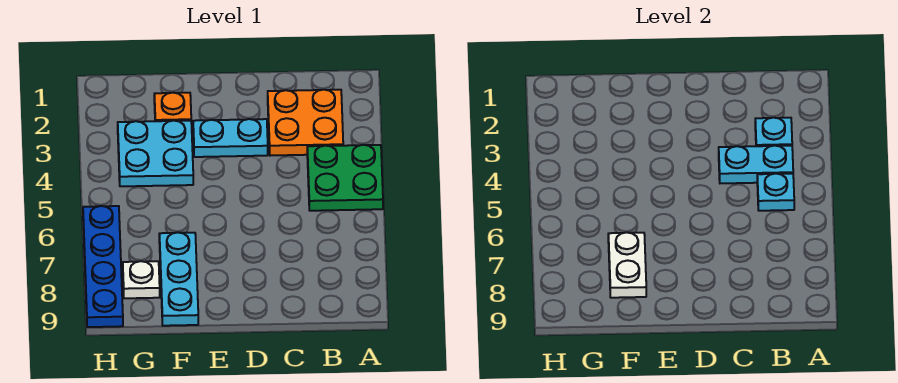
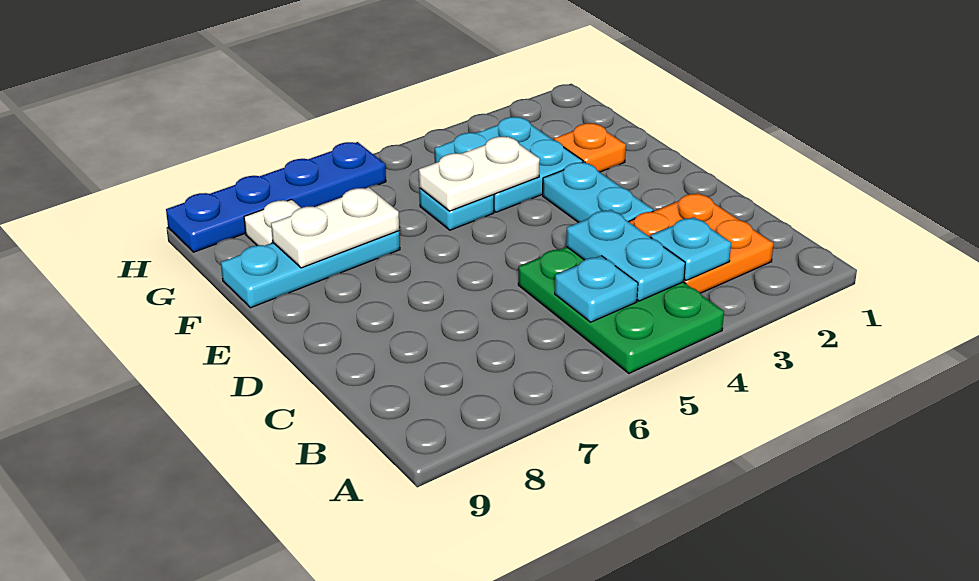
green 2x2 plate [307,145,383,211] -> green 2x3 plate [518,247,724,373]
none -> white 1x2 plate [419,136,540,211]
none -> cyan 1x1 plate [419,188,494,230]

